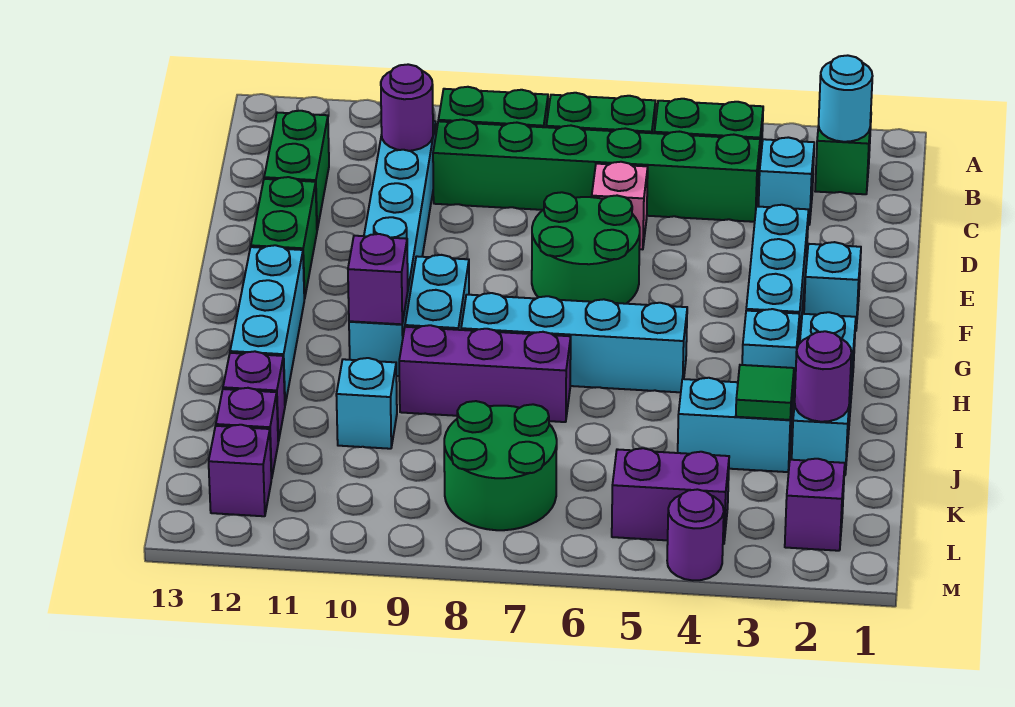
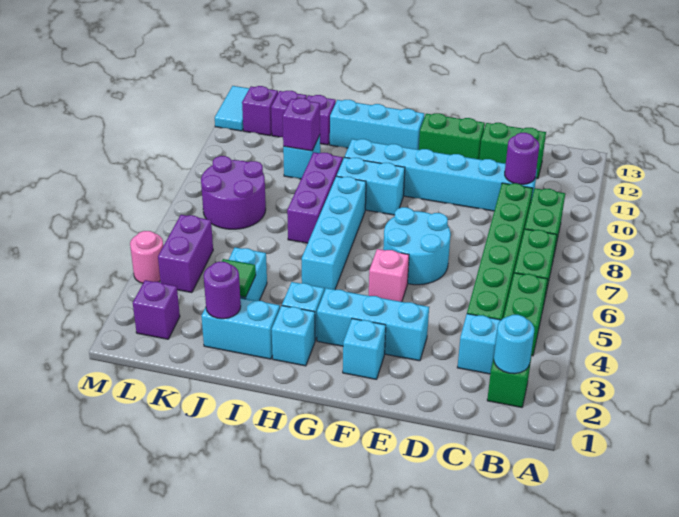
pink 1x1 brick [592,162,648,249] -> pink 1x1 brick moved to [369,249,409,302]
green 2x2 round brick [532,192,640,304] -> cyan 2x2 round brick [383,207,451,285]
purple 1x1 brick [348,234,408,324] -> purple 1x1 brick moved to [283,98,320,151]
green 2x2 round brick [444,401,557,530] -> purple 2x2 round brick [201,156,266,229]
purple 1x1 round brick [667,489,724,580] -> pink 1x1 round brick [130,231,163,283]
none -> cyan 1x2 tile [215,86,249,131]

